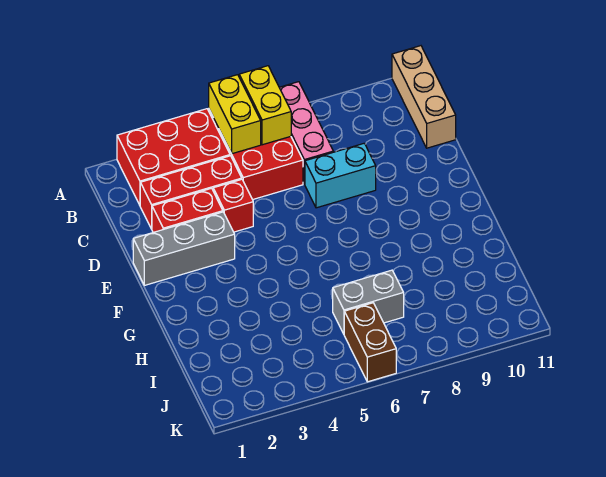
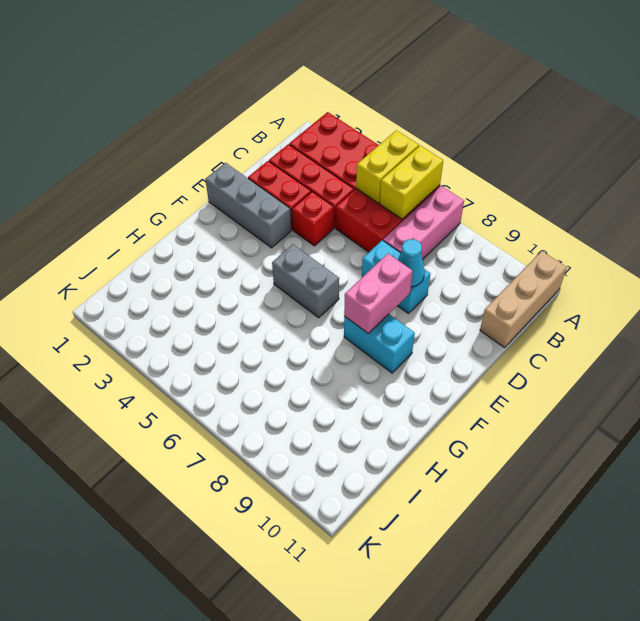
none -> cyan 1x1 cone [398,239,425,287]
none -> pink 1x2 brick [344,254,413,334]
none -> cyan 1x2 brick [344,314,415,373]
grey 1x2 brick [333,270,404,334] -> grey 1x2 brick moved to [272,244,339,318]
brown 1x2 brick [344,303,396,382] -> none

